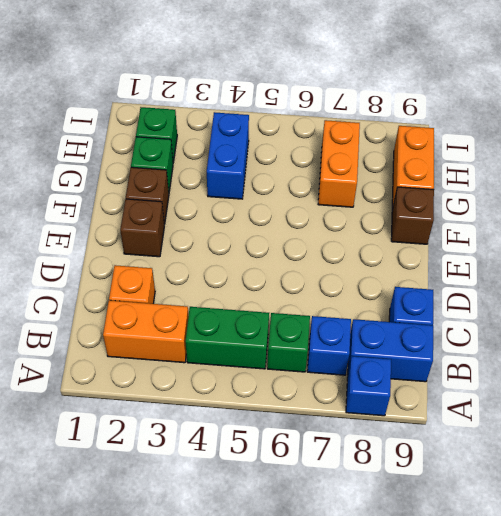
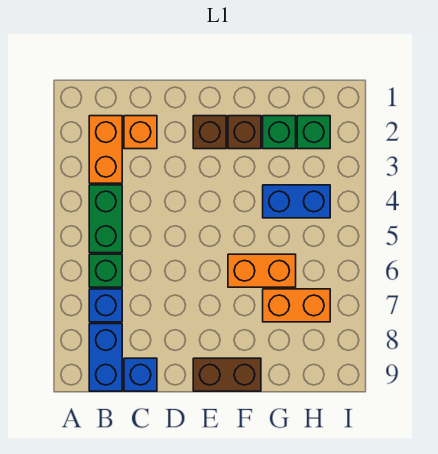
blue 1x1 brick [346,356,391,416] -> none
brown 1x1 brick [391,187,434,244] -> brown 1x2 brick [193,358,261,391]
orange 1x2 brick [392,126,434,210] -> orange 1x2 brick moved to [228,254,296,287]

